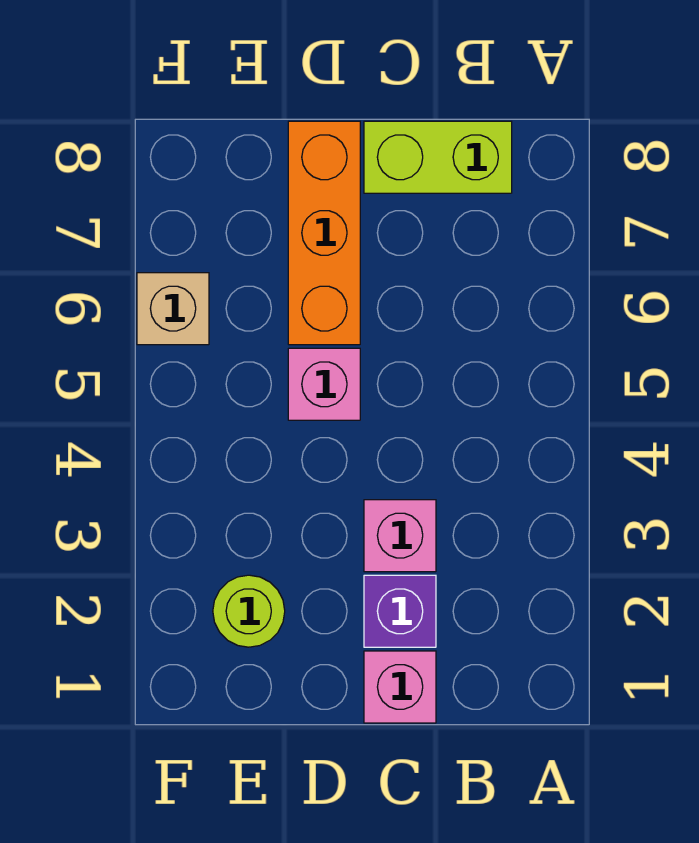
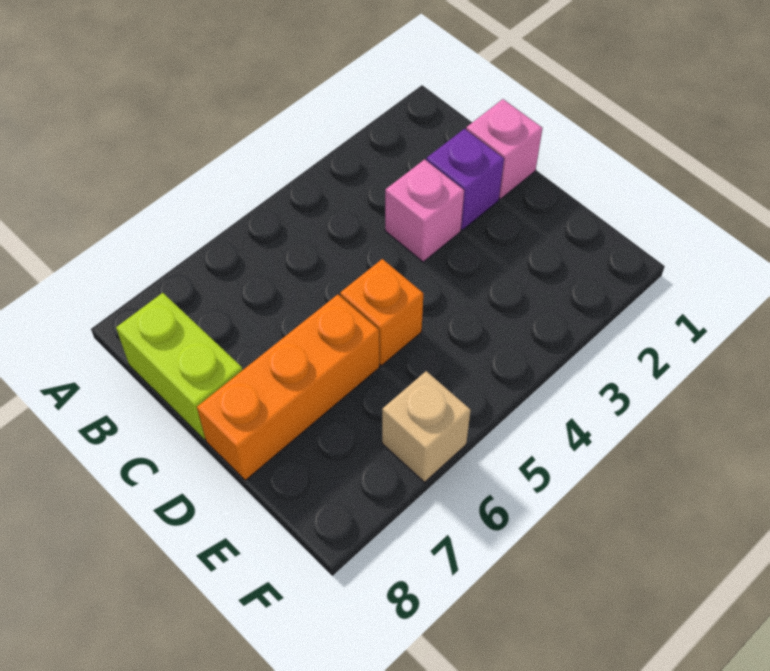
pink 1x1 brick [288,348,360,420] -> orange 1x1 brick [340,259,423,366]
lime 1x1 round brick [213,575,285,647] -> none

